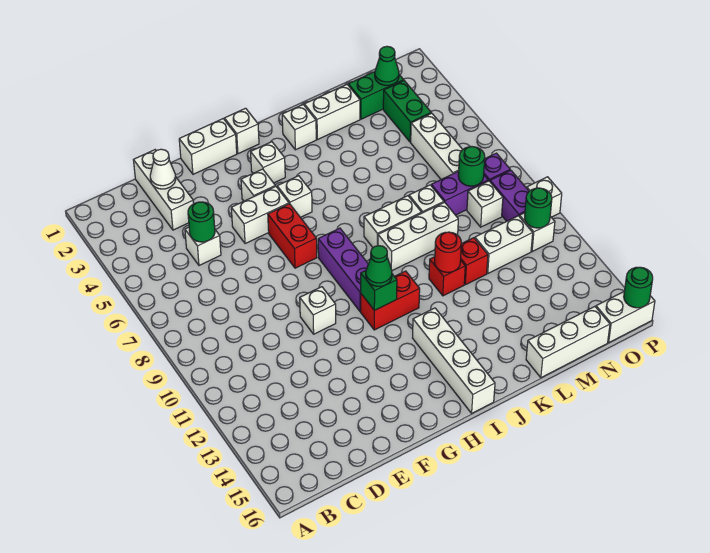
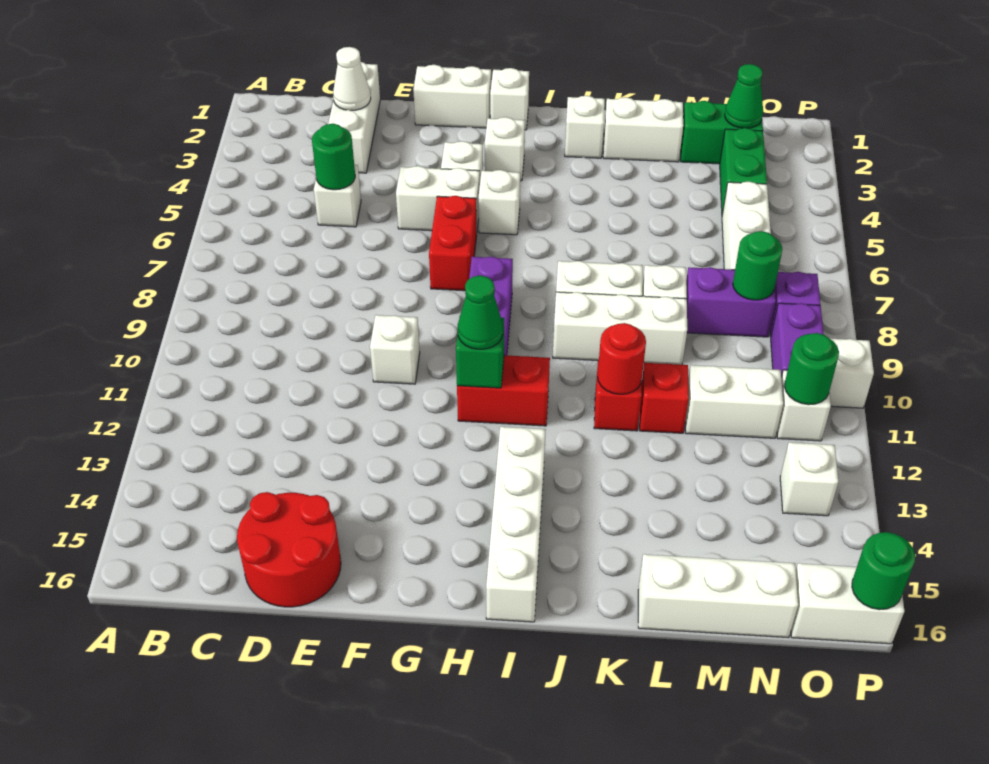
none -> red 2x2 round brick [237,492,341,607]
white 1x1 brick [467,181,503,227] -> white 1x1 brick moved to [780,442,838,516]

